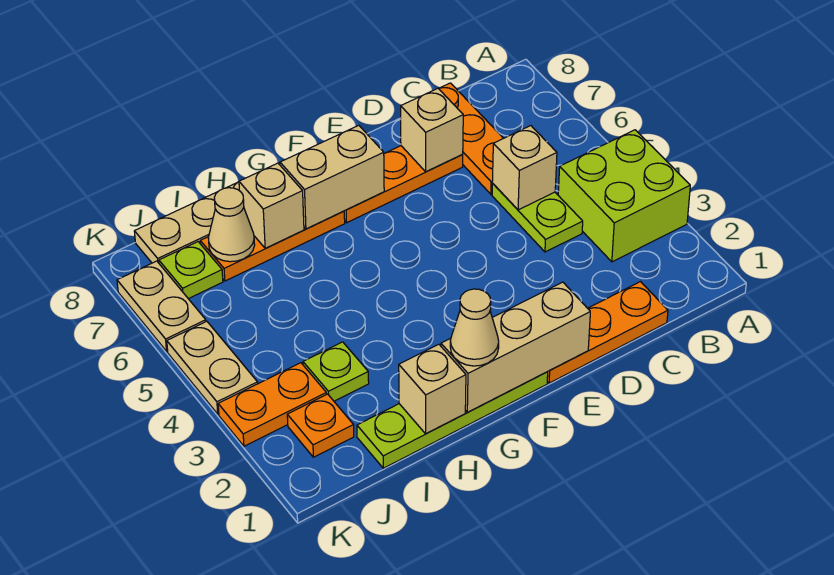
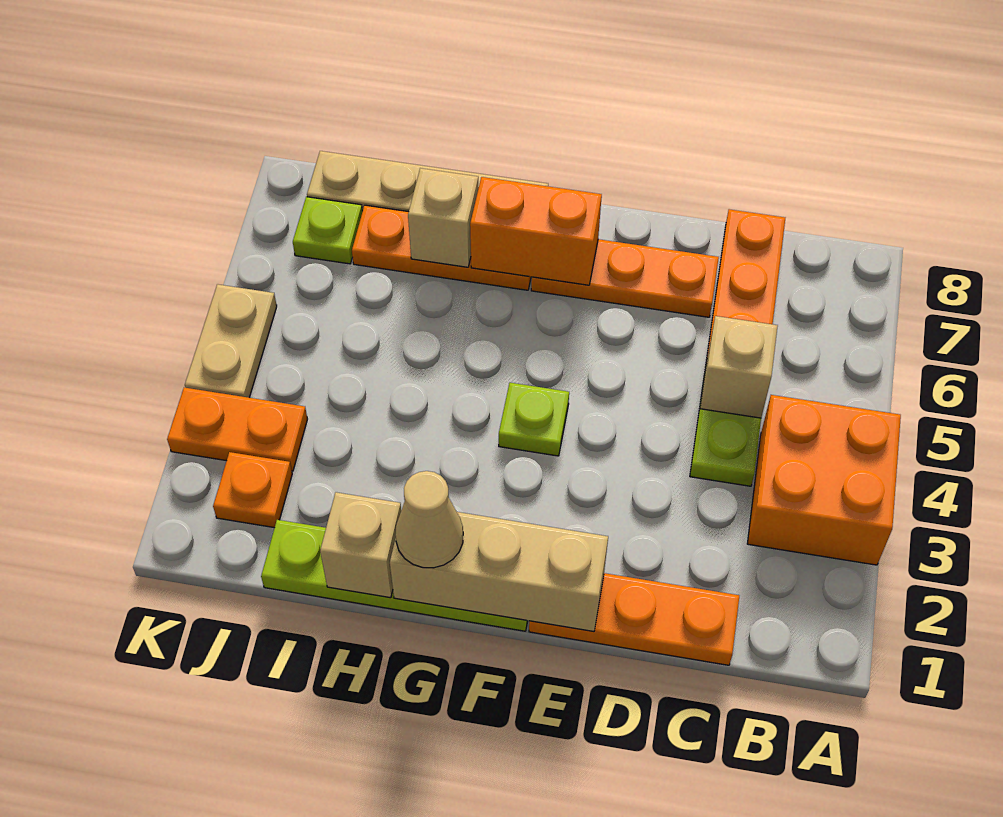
lime 2x2 brick [558,130,690,262] -> orange 2x2 brick [747,395,901,565]
tan 1x1 brick [401,88,463,172] -> none
tan 1x2 brick [280,125,384,229] -> orange 1x2 brick [470,177,602,285]
lime 1x1 plate [303,342,369,401] -> lime 1x1 plate moved to [499,383,569,456]
tan 1x1 cone [208,188,255,262] -> none
tan 1x2 plate [117,261,206,351] -> none

